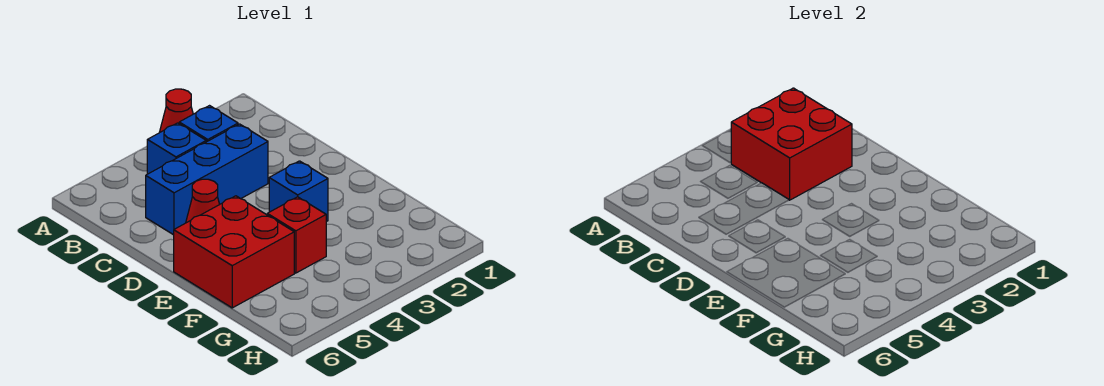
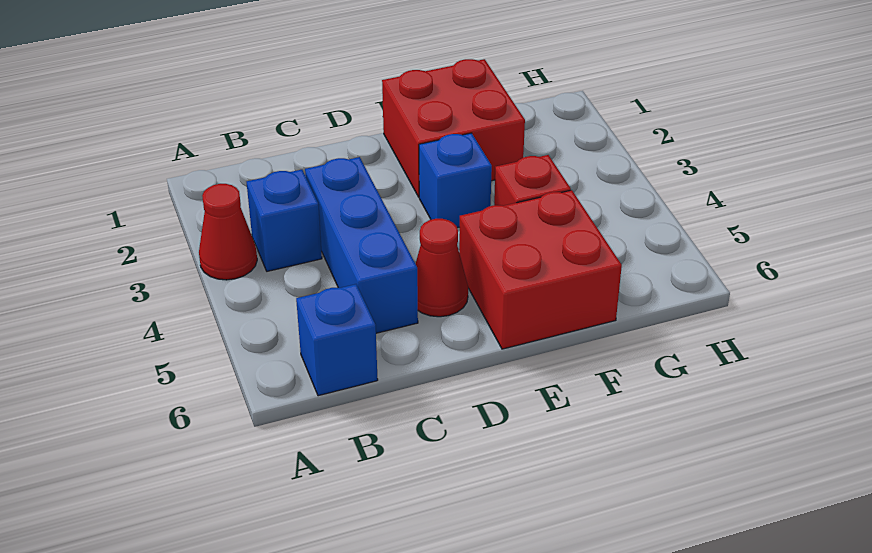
red 2x2 brick [731,88,852,200] -> red 2x2 brick moved to [382,59,525,197]
blue 1x1 brick [147,123,206,174] -> blue 1x1 brick moved to [296,284,378,396]

